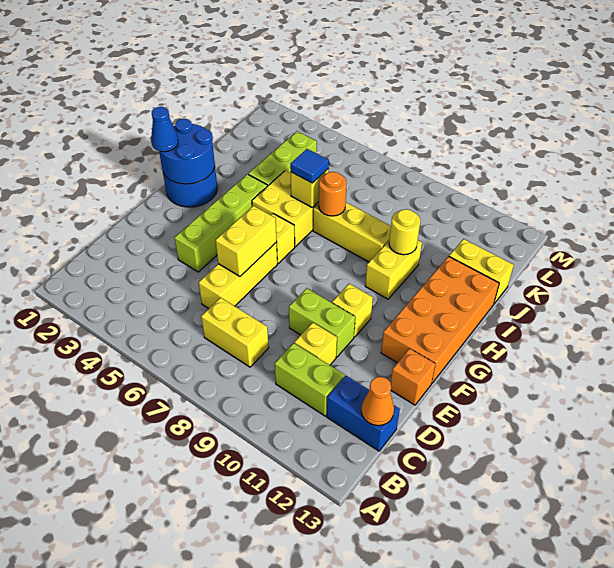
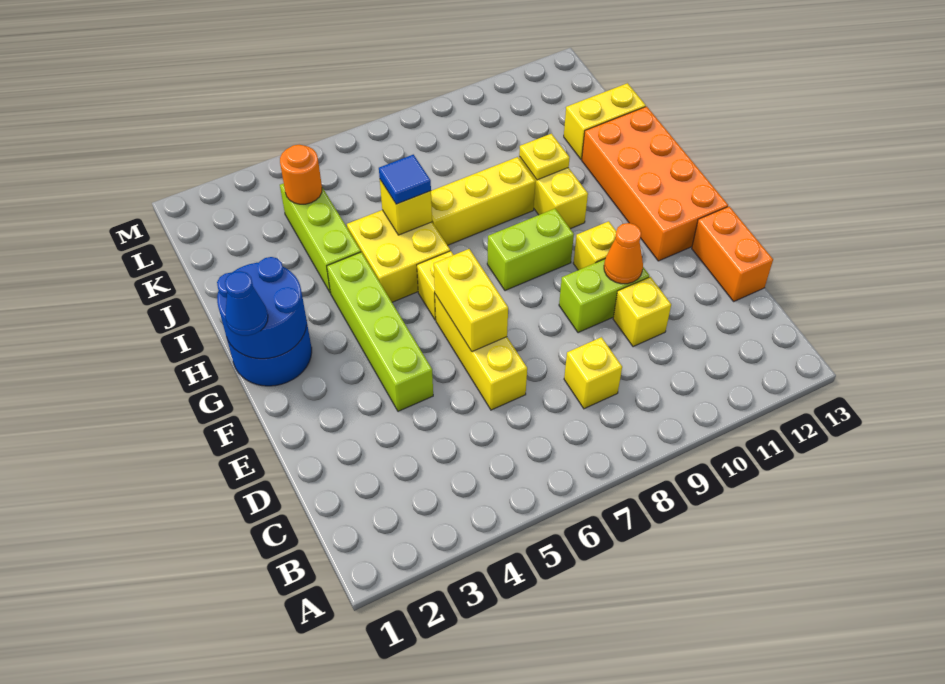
yellow 1x2 brick [201,297,269,367] -> yellow 1x1 brick [564,337,622,409]
lime 1x2 brick [275,343,344,416] -> lime 1x2 brick moved to [487,209,574,291]
blue 1x2 brick [327,376,400,451] -> none
orange 1x1 cone [361,377,394,426] -> orange 1x1 cone moved to [604,223,643,284]
orange 1x1 brick [391,349,435,405] -> orange 1x2 brick [692,206,773,301]
orange 1x1 round brick [319,172,347,216] -> orange 1x1 round brick moved to [280,145,322,204]
yellow 1x1 round brick [389,209,420,255] -> yellow 1x1 plate [519,134,570,180]

